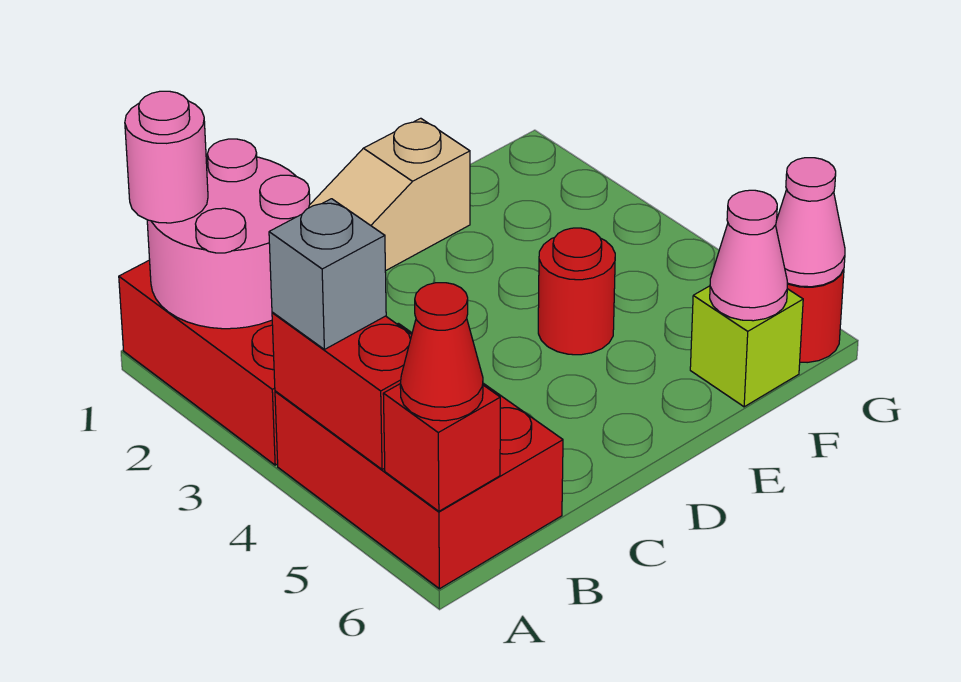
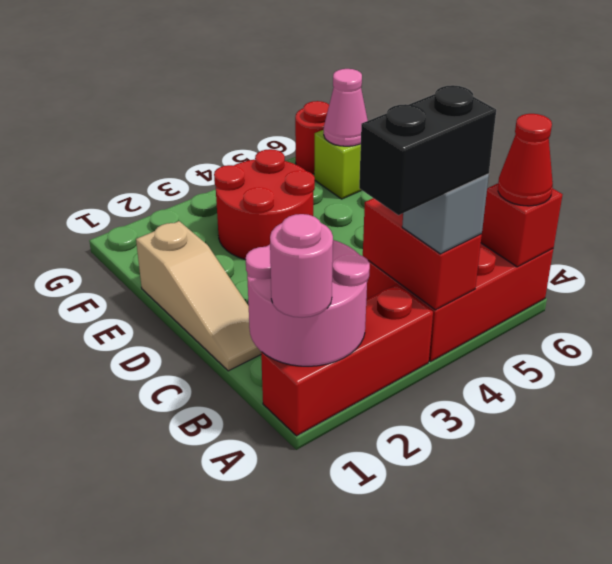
none -> black 1x2 brick [359,85,496,215]
red 1x2 brick [272,312,412,470] -> red 1x2 brick turned to [363,198,482,310]
red 1x1 round brick [538,228,615,355] -> red 2x2 round brick [214,149,315,260]
pink 1x1 cone [776,158,845,287] -> none

